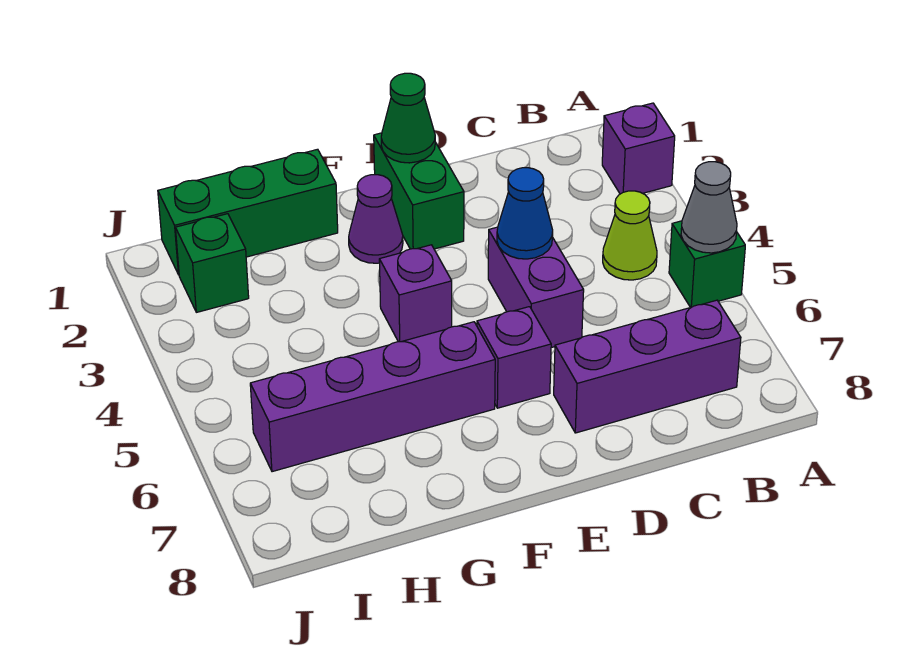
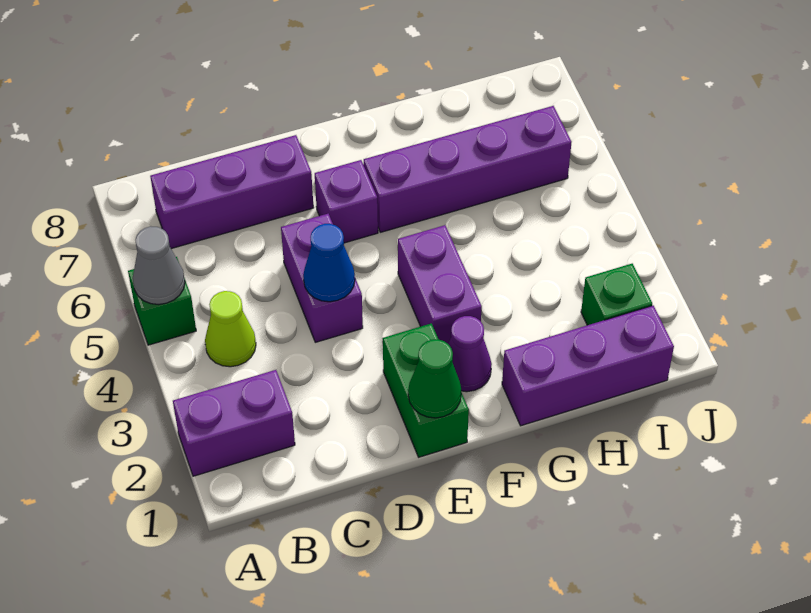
purple 1x1 brick [602,103,675,194] -> purple 1x2 brick [173,370,295,476]
purple 1x1 brick [379,245,452,342] -> purple 1x2 brick [398,225,482,344]
green 1x3 brick [158,149,338,275] -> purple 1x3 brick [502,306,674,426]

